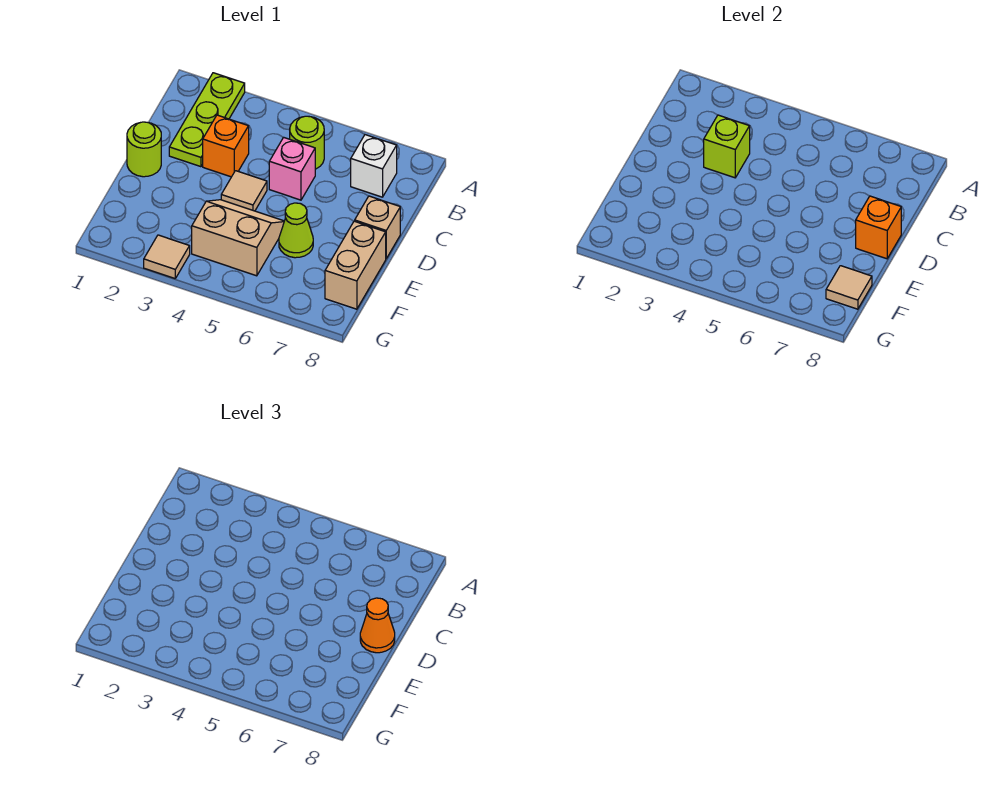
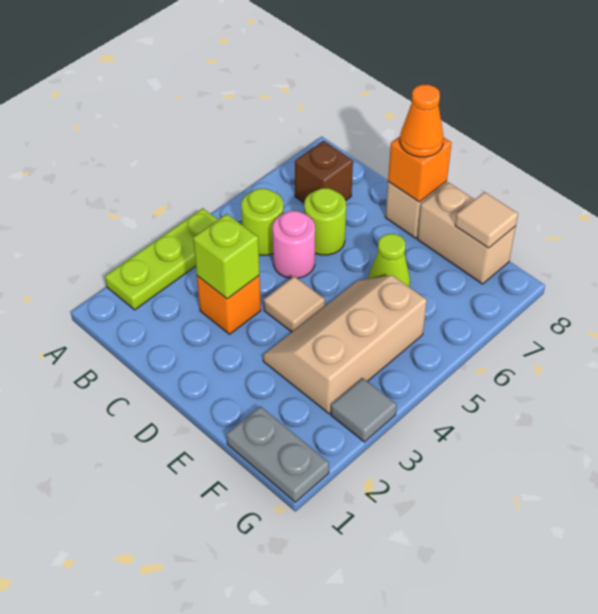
lime 1x3 plate [169,73,245,167] -> lime 1x3 plate turned to [105,208,218,310]
white 1x1 brick [351,135,397,197] -> brown 1x1 brick [295,141,353,203]
pink 1x1 brick [269,137,315,200] -> pink 1x1 round brick [273,211,315,278]
lime 1x1 round brick [127,122,161,177] -> lime 1x1 round brick moved to [304,188,346,255]
tan 2x2 slope [192,200,284,276] -> tan 2x3 slope [263,275,427,414]
none -> grey 1x2 plate [227,406,329,502]
tan 1x1 tile [144,235,190,278] -> grey 1x1 tile [331,378,397,442]

